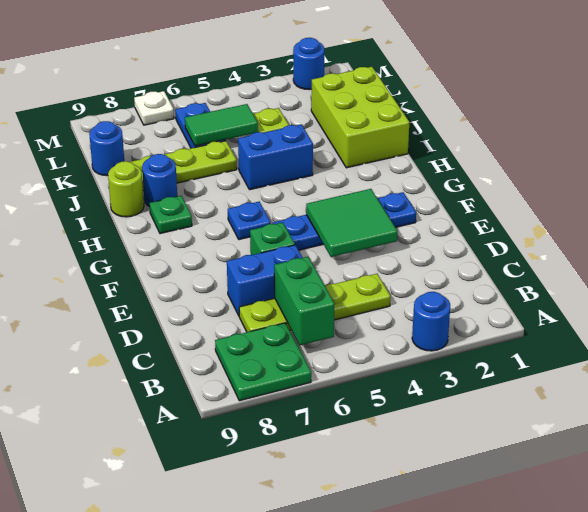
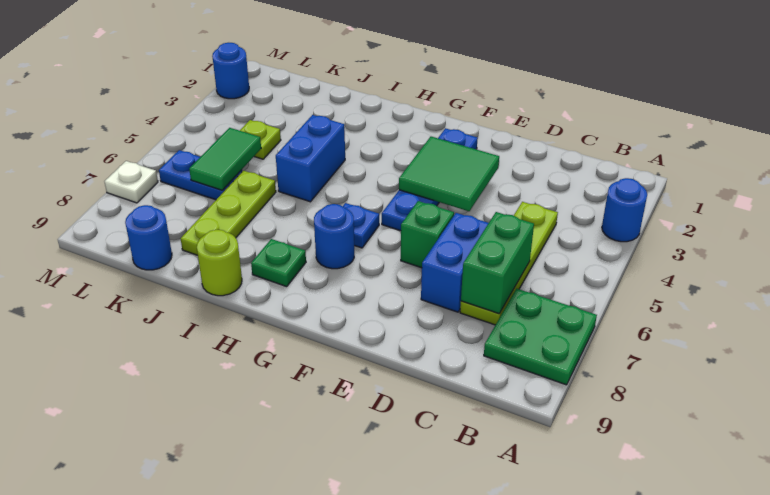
green 1x2 brick [274,257,335,345] -> green 1x2 brick turned to [461,212,534,314]
lime 2x3 brick [311,67,409,168] -> none
blue 1x1 round brick [142,154,177,207] -> blue 1x1 round brick moved to [314,204,354,269]

